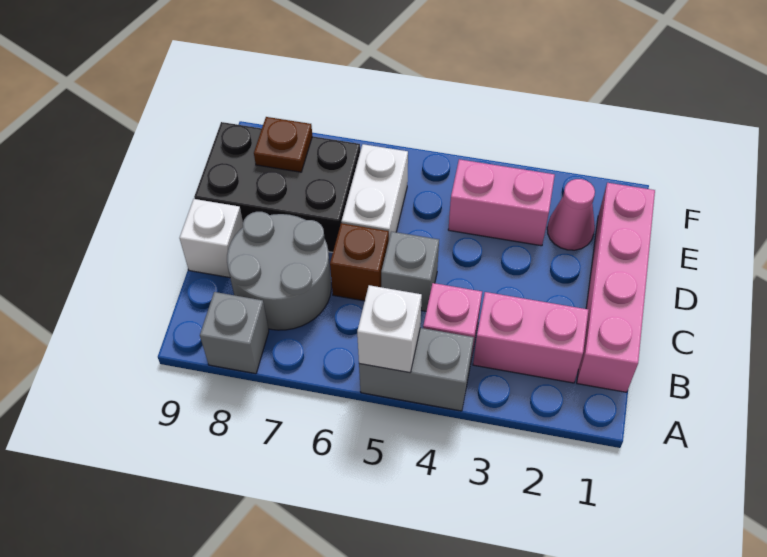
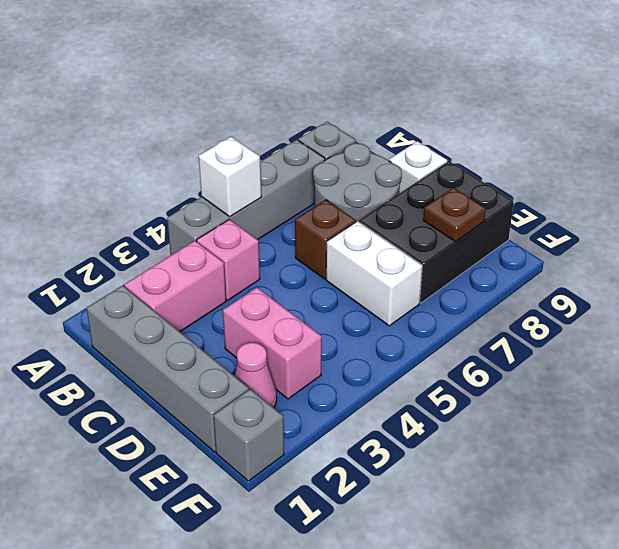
grey 1x2 brick [359,328,474,411] -> grey 1x4 brick [167,140,325,255]
pink 1x4 brick [577,183,655,392] -> grey 1x4 brick [87,285,249,452]
grey 1x1 brick [381,232,439,311] -> grey 1x1 brick moved to [213,389,284,481]
pink 1x2 brick [448,159,555,246] -> pink 1x2 brick turned to [223,288,322,399]

